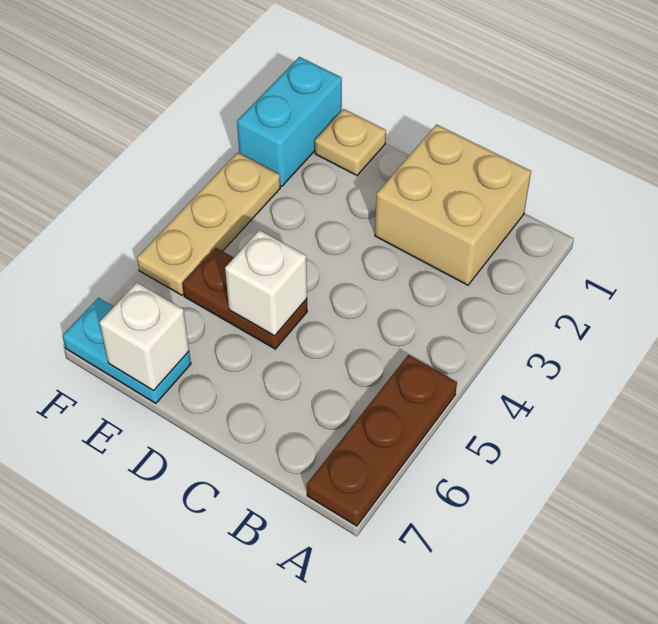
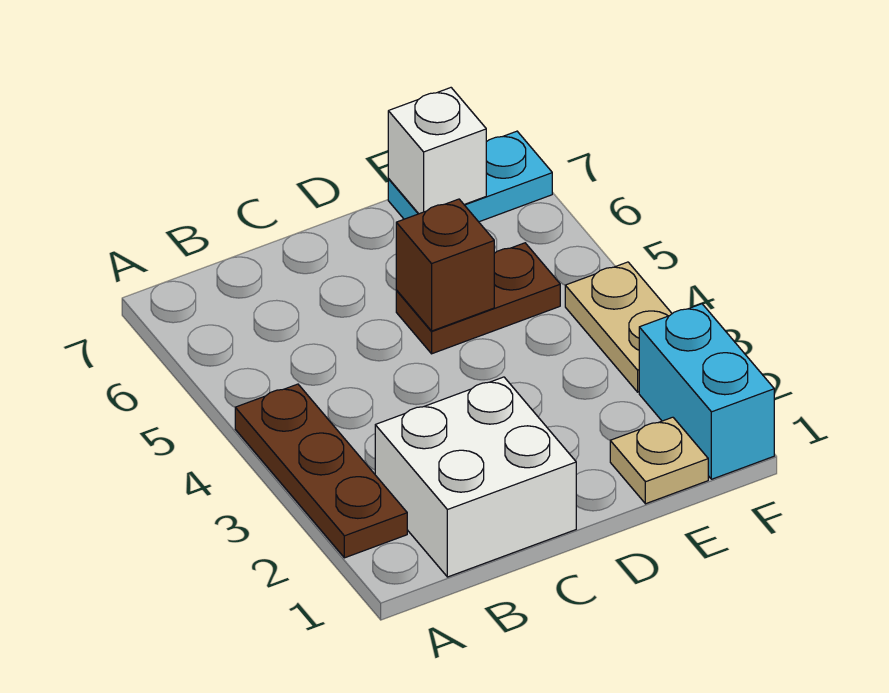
brown 1x3 plate [307,355,457,526] -> brown 1x3 plate moved to [235,384,407,558]
tan 2x2 brick [375,124,531,285] -> white 2x2 brick [375,377,576,577]
white 1x1 brick [225,230,307,336] -> brown 1x1 brick [396,199,494,331]
tan 1x3 plate [137,152,280,295] -> tan 1x2 plate [565,262,672,392]

